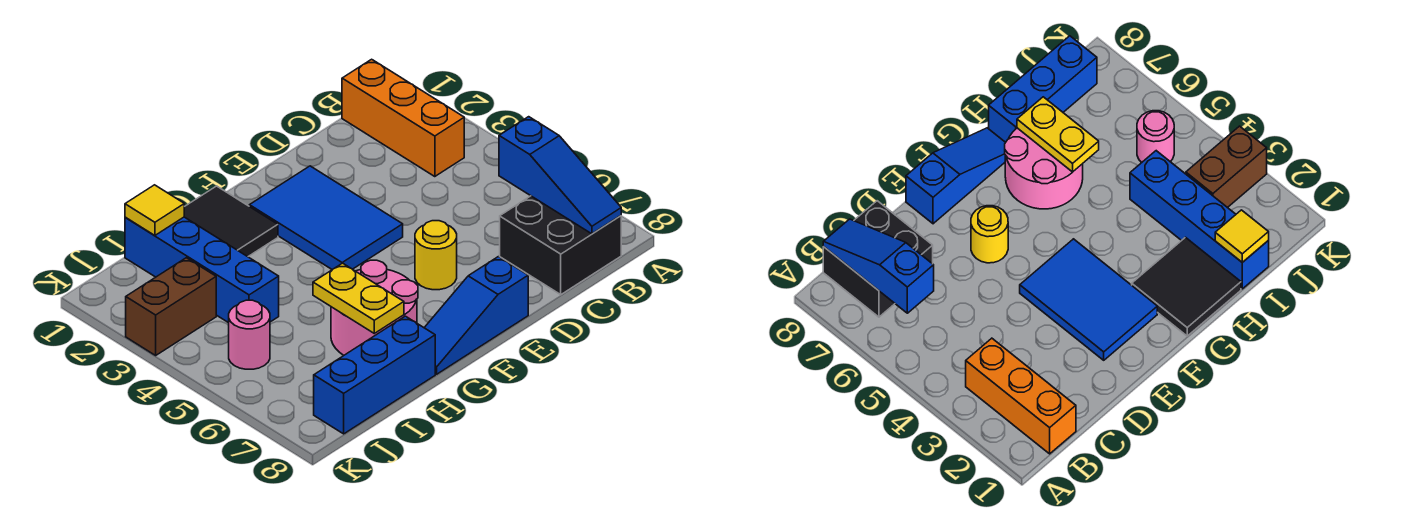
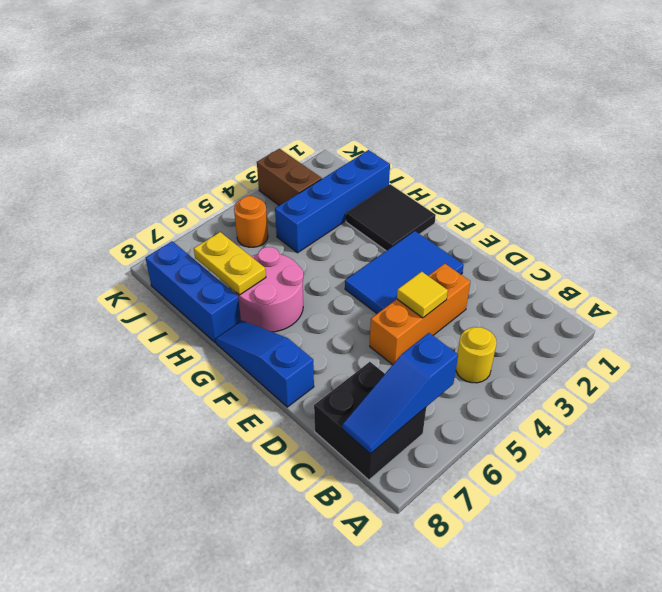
orange 1x3 brick [342,59,464,177] -> orange 1x3 brick moved to [370,264,470,365]
yellow 1x1 round brick [415,221,457,290] -> yellow 1x1 round brick moved to [456,327,497,383]
yellow 1x2 plate [313,263,404,333] -> yellow 1x2 plate turned to [194,232,266,295]
yellow 1x1 tile [125,185,184,235] -> yellow 1x1 tile moved to [397,272,448,318]
pink 1x1 round brick [229,300,270,369] -> orange 1x1 round brick [234,196,268,247]

